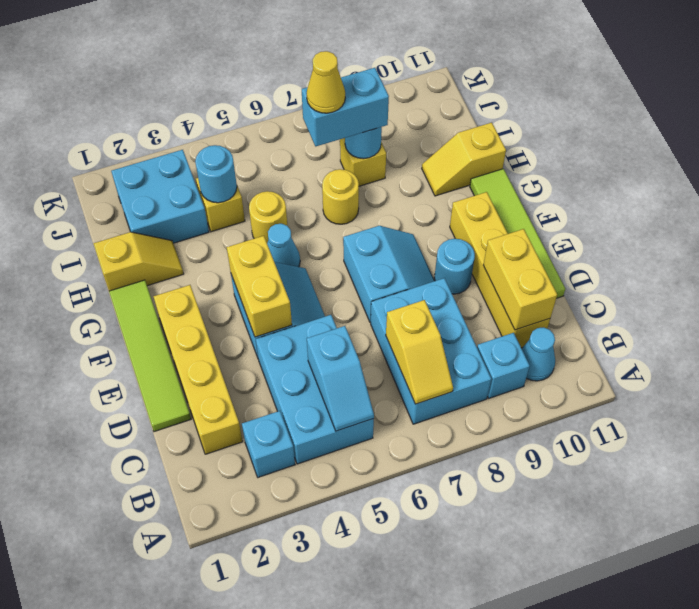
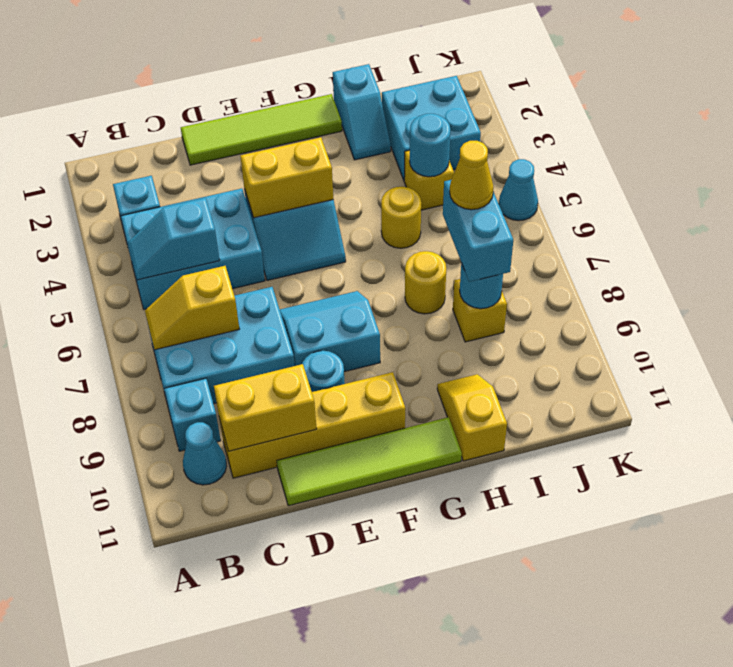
yellow 1x4 brick [154,285,243,454] -> none
cyan 2x2 slope [343,226,435,322] -> cyan 2x2 slope turned to [280,291,380,372]
cyan 1x1 cone [267,224,300,267] -> cyan 1x1 cone moved to [499,159,538,221]
yellow 1x2 slope [94,232,184,291] -> cyan 1x2 slope [333,64,391,160]

